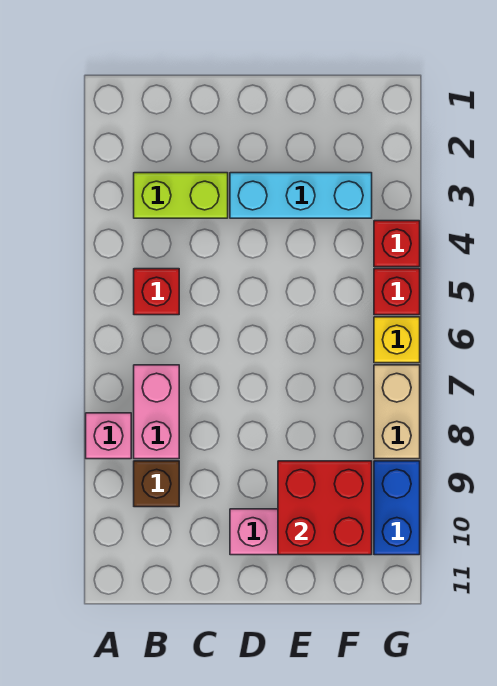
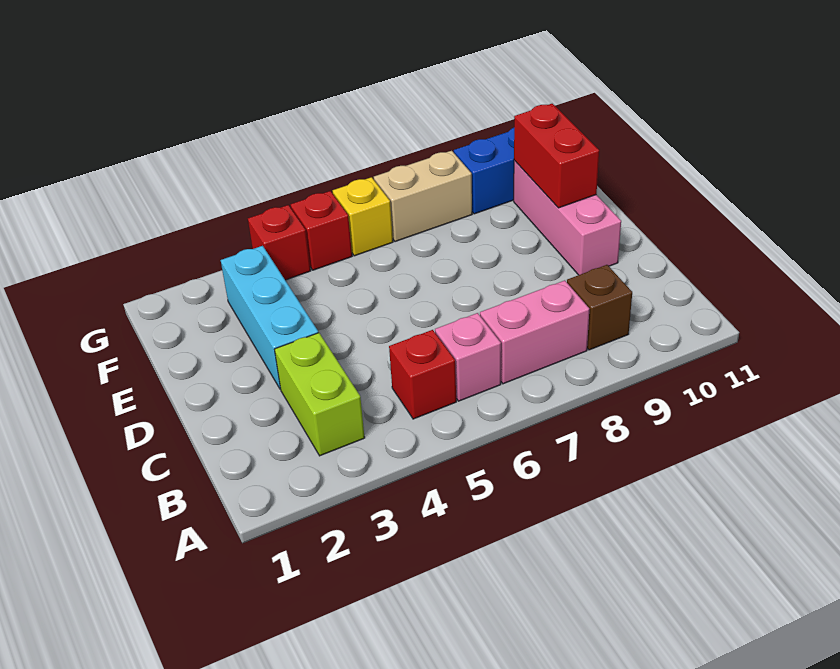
pink 1x1 brick [86,413,131,459] -> pink 1x1 brick moved to [435,313,501,401]
red 2x2 brick [278,461,372,555] -> red 1x2 brick [514,104,599,208]

